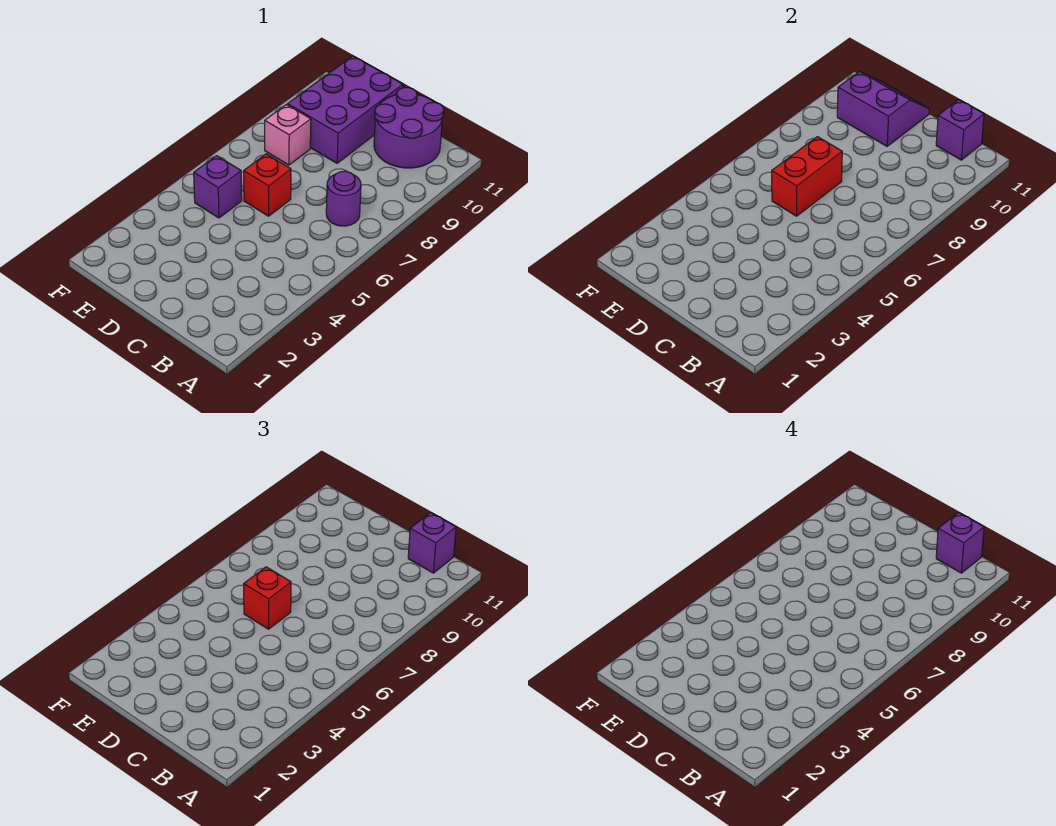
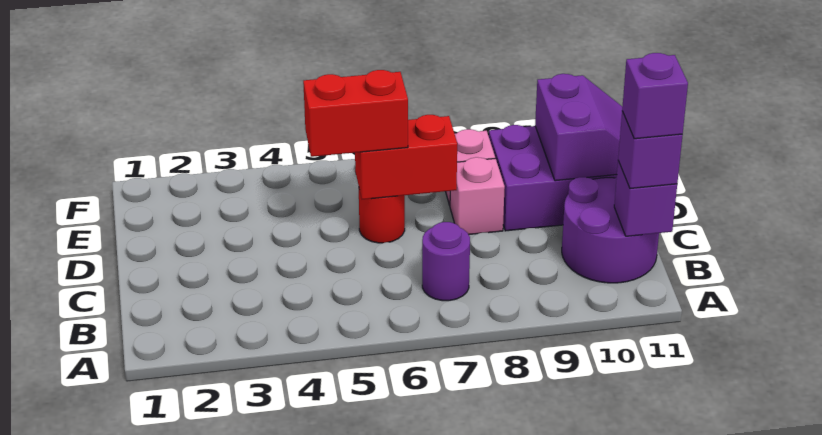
red 1x1 brick [244,154,291,216] -> red 1x1 round brick [359,190,405,243]
red 1x1 brick [244,567,291,629] -> red 1x2 brick [303,70,408,157]
none -> pink 1x1 brick [450,157,505,235]
purple 1x1 brick [194,156,242,218] -> none

